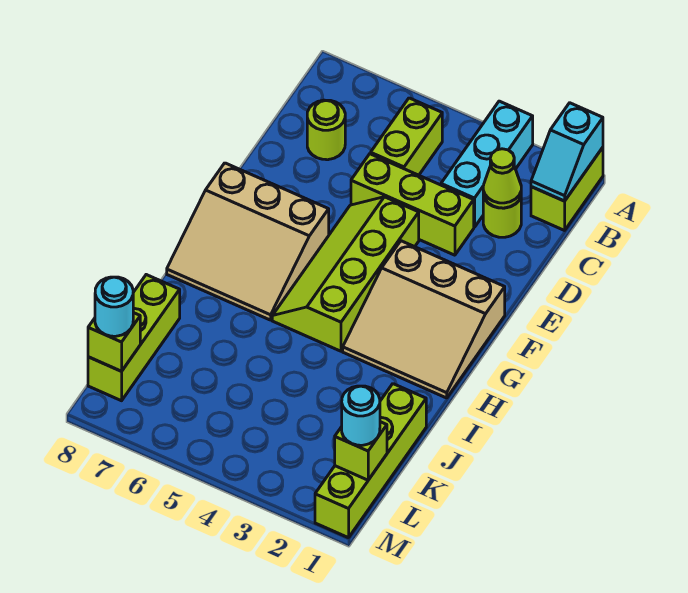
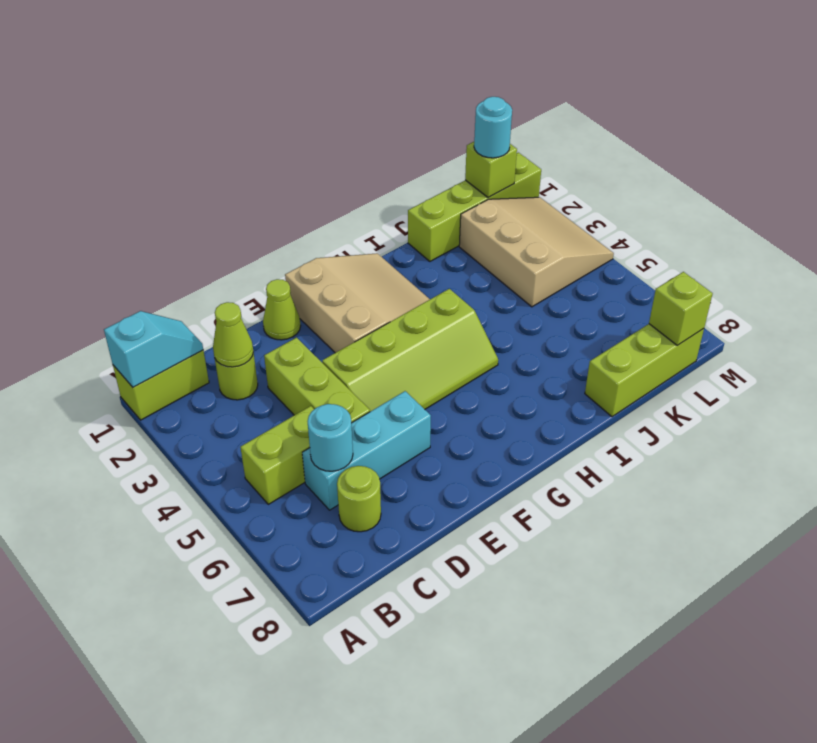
cyan 1x3 brick [441,101,533,227] -> cyan 1x3 brick moved to [302,391,431,510]
none -> lime 1x1 cone [263,279,301,340]
tan 3x3 slope [167,163,329,320] -> tan 3x3 slope moved to [459,197,614,307]
cyan 1x1 round brick [95,277,133,336] -> cyan 1x1 round brick moved to [308,404,353,471]

